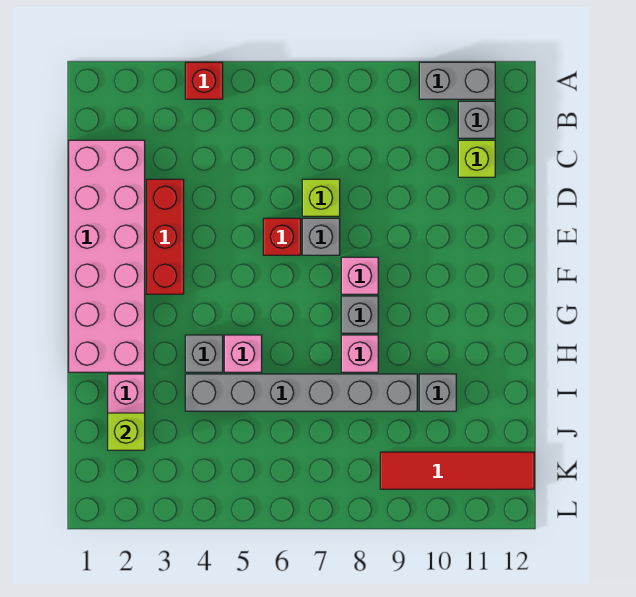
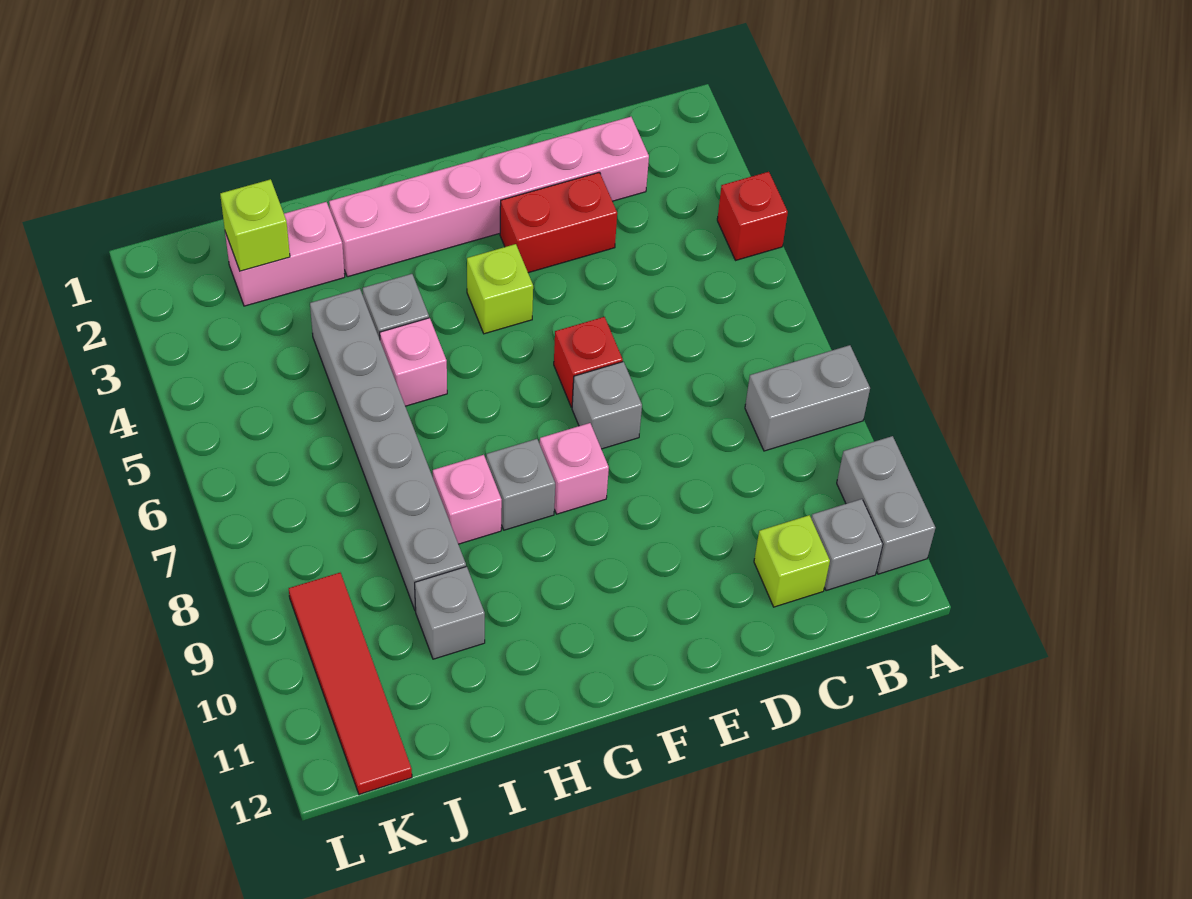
none -> grey 1x2 brick [745,345,870,451]
pink 2x6 brick [69,140,145,372] -> pink 1x6 brick [329,117,649,277]
red 1x3 brick [147,179,184,294] -> red 1x2 brick [500,172,617,273]
lime 1x1 brick [302,179,340,216] -> lime 1x1 brick moved to [467,244,533,334]

